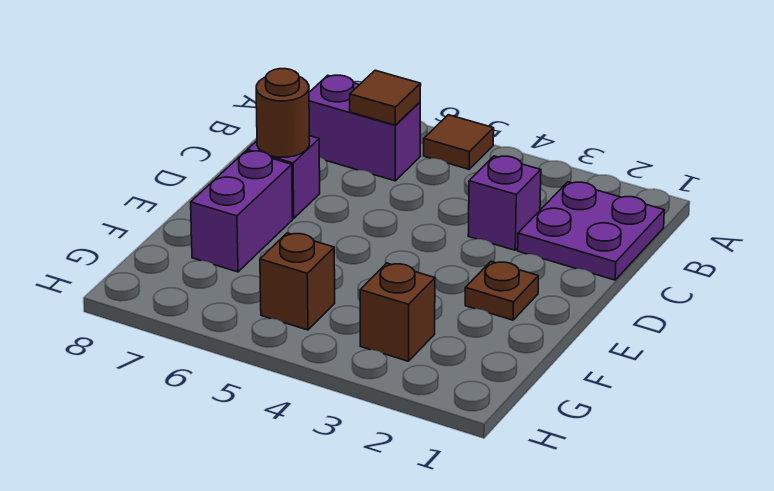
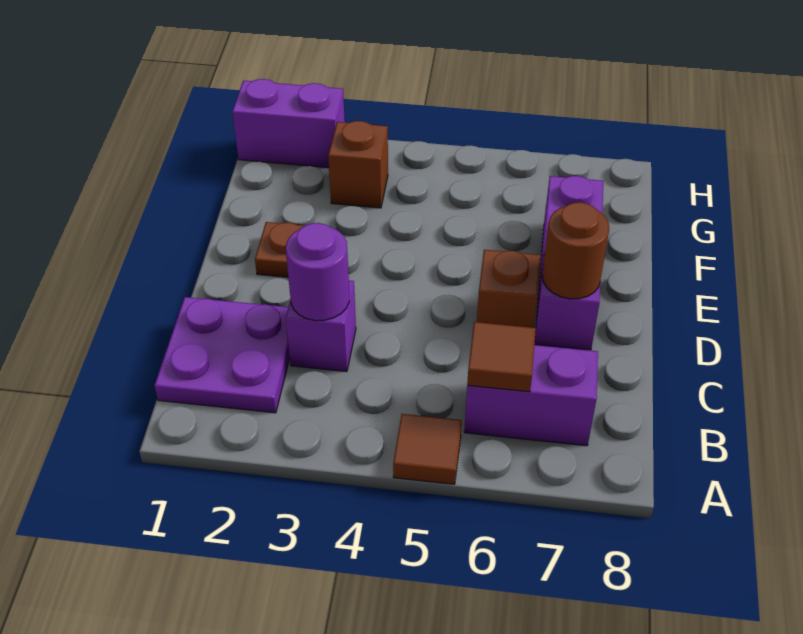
none -> purple 1x1 round brick [286,223,349,321]
brown 1x1 brick [260,233,335,330] -> brown 1x1 brick moved to [477,250,541,328]
none -> purple 1x2 brick [232,79,345,168]

